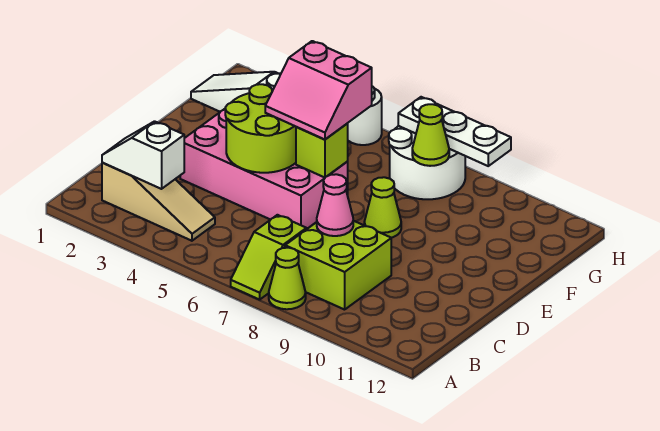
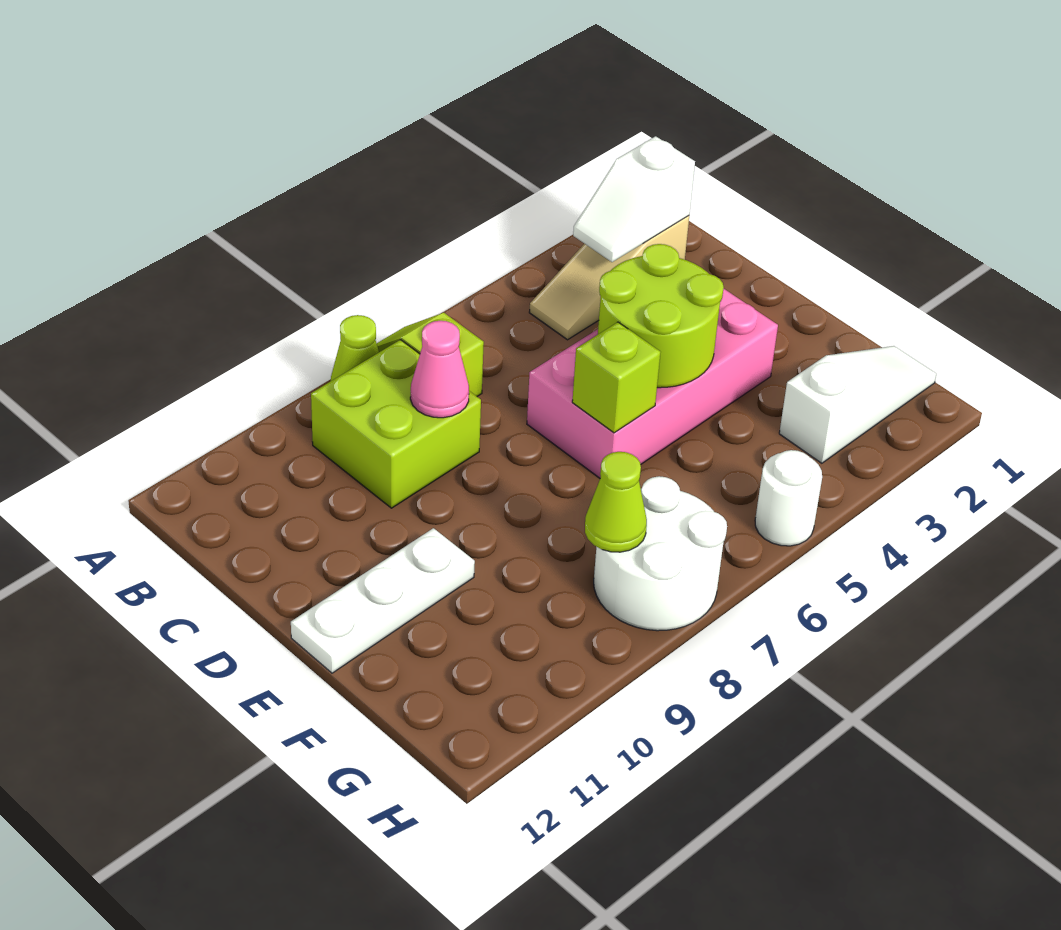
white 1x2 slope [102,121,184,189] -> white 1x2 slope turned to [573,136,695,262]
pink 2x2 slope [265,41,372,140] -> none
lime 1x1 cone [364,177,401,238] -> none
white 1x3 plate [398,97,511,166] -> white 1x3 plate moved to [291,528,475,673]

